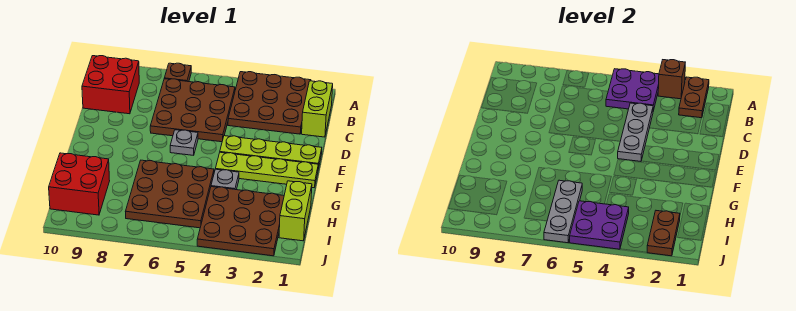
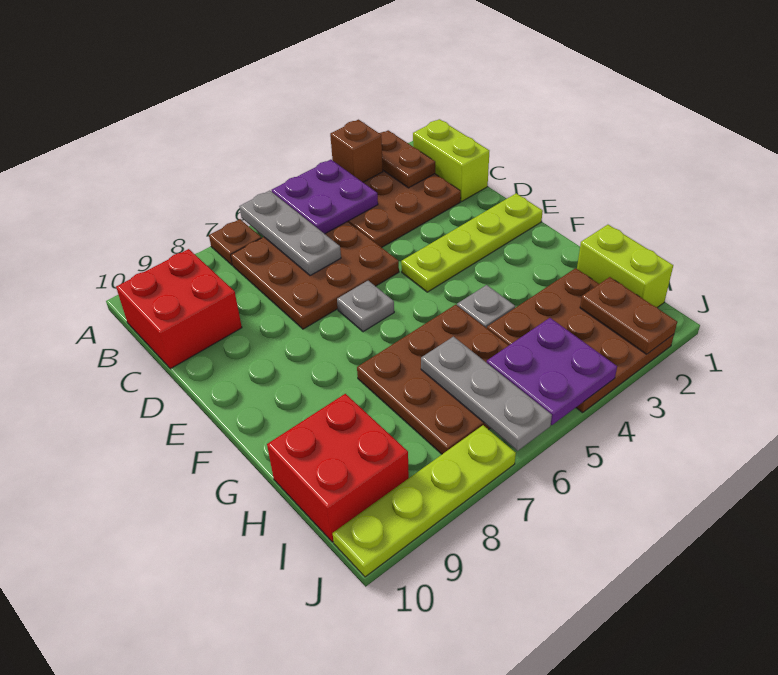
grey 1x3 plate [618,103,653,161] -> grey 1x3 plate moved to [239,191,341,276]
lime 1x4 plate [216,152,318,188] -> lime 1x4 plate moved to [333,425,516,577]

